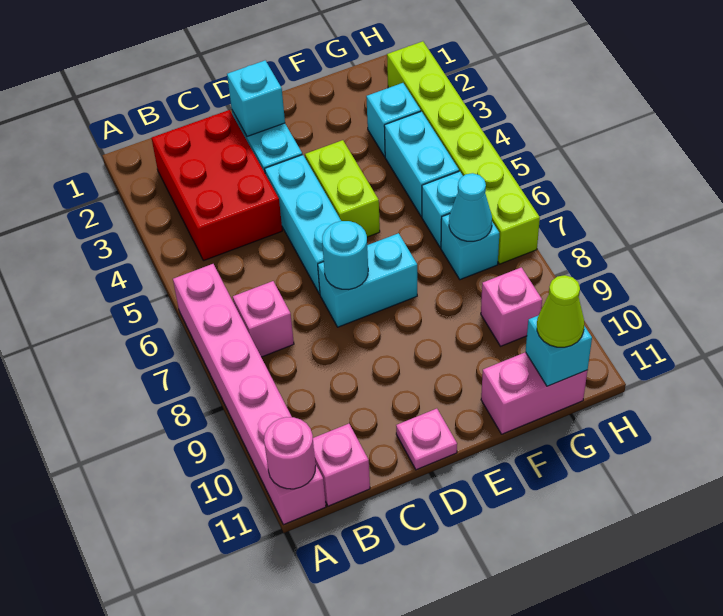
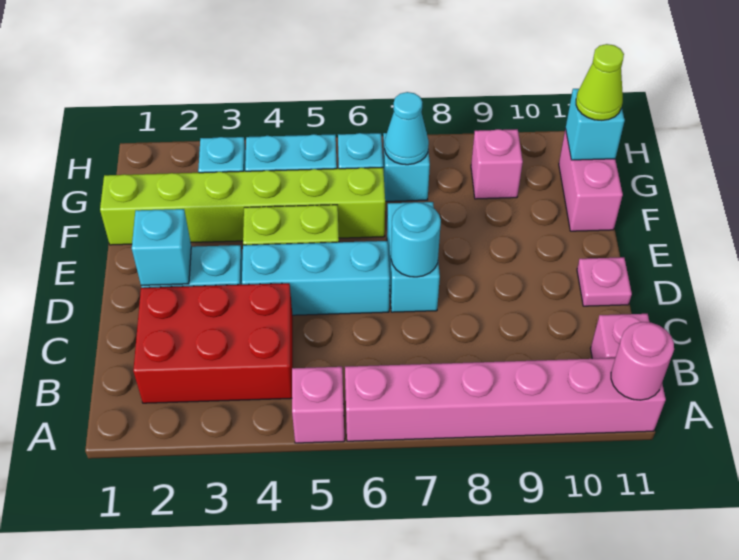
pink 1x1 brick [233,281,294,357] -> pink 1x1 brick moved to [292,367,345,443]
lime 1x6 brick [387,41,540,264] -> lime 1x6 brick moved to [100,167,385,245]

